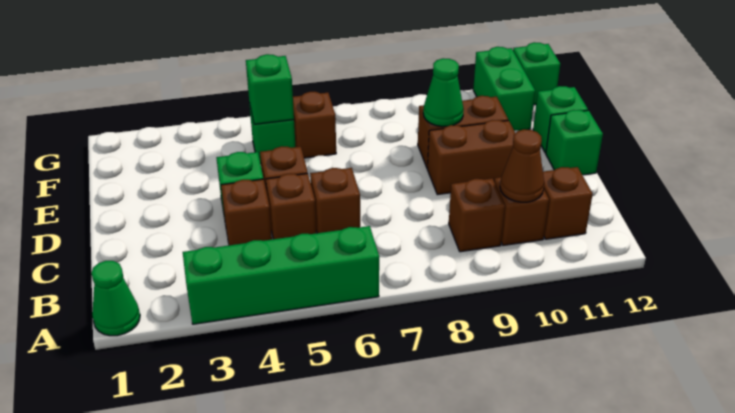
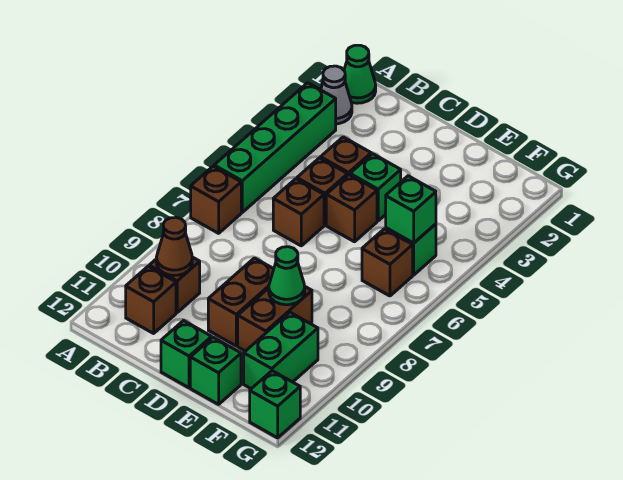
none -> grey 1x1 cone [321,66,352,124]
brown 1x1 brick [449,178,505,252] -> brown 1x1 brick moved to [191,166,241,233]
green 1x2 brick [473,47,535,131] -> green 1x2 brick turned to [244,312,318,389]

